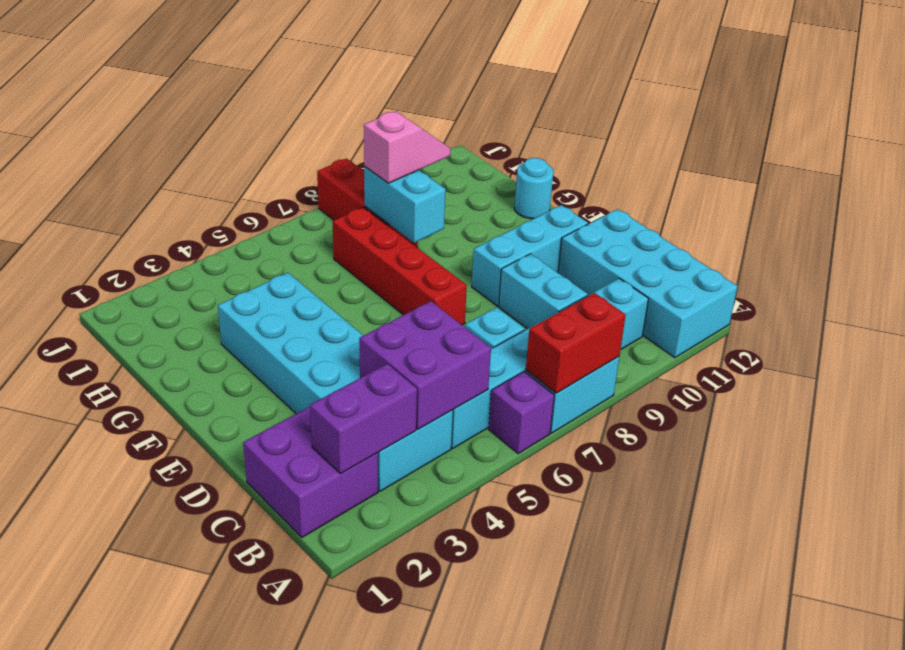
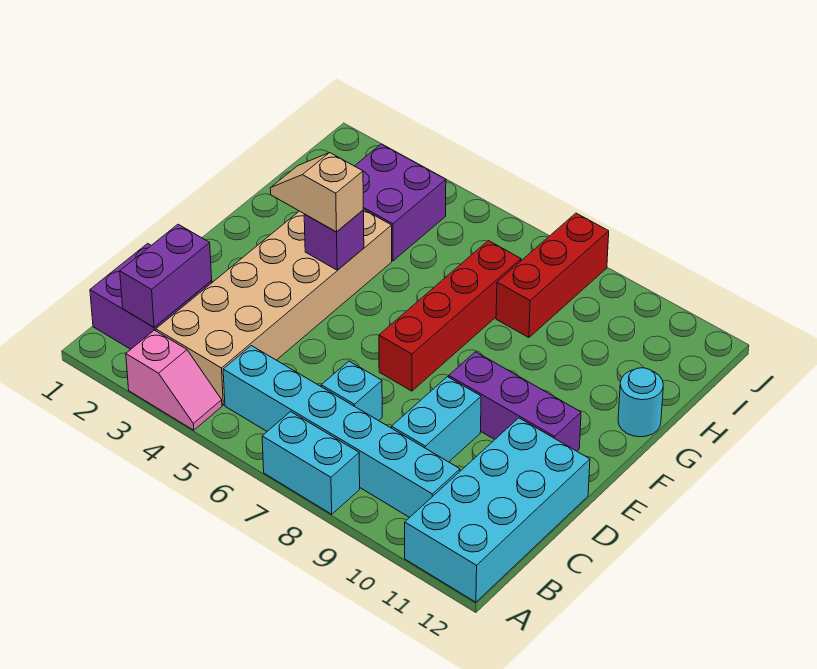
purple 1x1 brick [489,372,554,454] -> purple 1x1 brick moved to [304,210,364,270]
red 1x2 brick [526,293,626,393] -> none
purple 1x2 brick [310,364,417,474] -> purple 1x2 brick turned to [120,224,212,327]
cyan 2x6 brick [218,273,453,491] -> tan 2x6 brick [156,209,392,405]
purple 2x2 brick [359,301,491,429] -> purple 2x2 brick moved to [355,144,446,261]
cyan 1x3 brick [472,205,588,306] -> purple 1x3 brick [449,352,581,451]
none -> tan 1x2 slope [270,153,363,232]
cyan 1x2 brick [364,167,446,243] -> none
pink 1x2 slope [364,111,450,183] -> pink 1x2 slope moved to [126,330,222,430]

